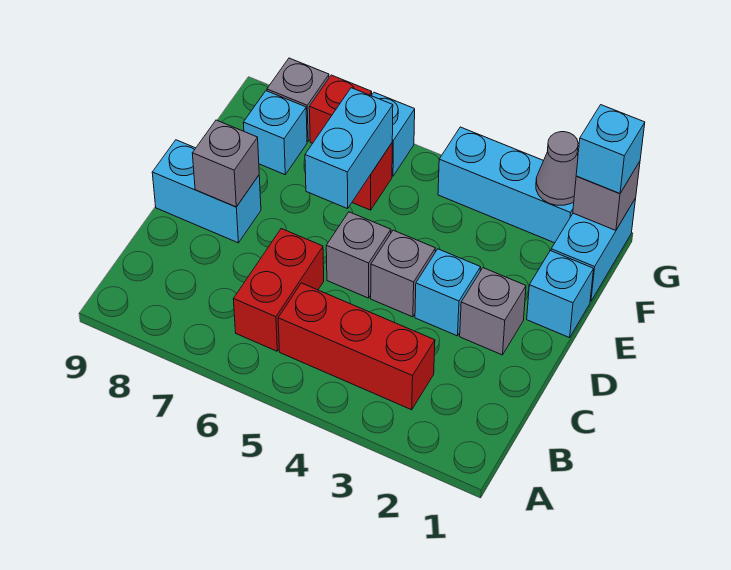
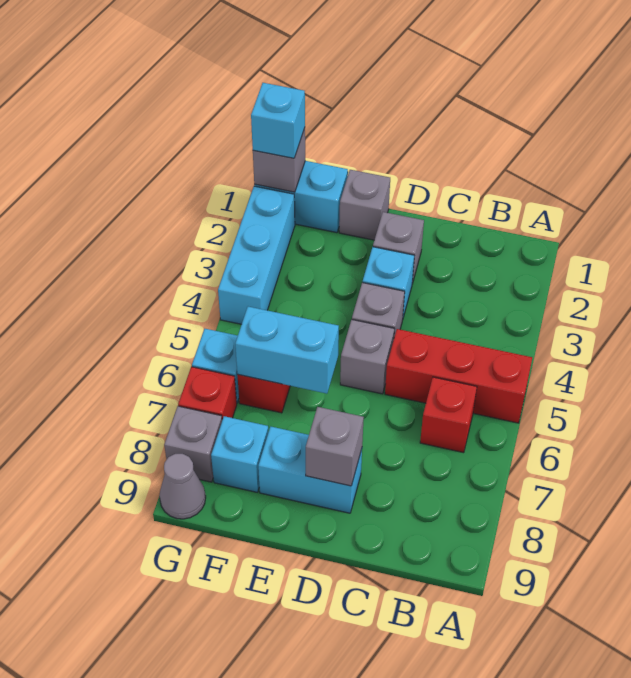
red 1x3 brick [278,283,435,410] -> red 1x3 brick turned to [385,329,532,423]
red 1x2 brick [233,229,324,351] -> red 1x1 brick [420,377,477,453]
cyan 1x2 brick [152,140,261,243] -> cyan 1x2 brick turned to [258,427,362,513]
cyan 1x1 brick [527,251,594,338] -> grey 1x1 brick [339,170,390,240]
grey 1x1 cone [536,132,578,205] -> grey 1x1 cone moved to [159,454,206,519]

